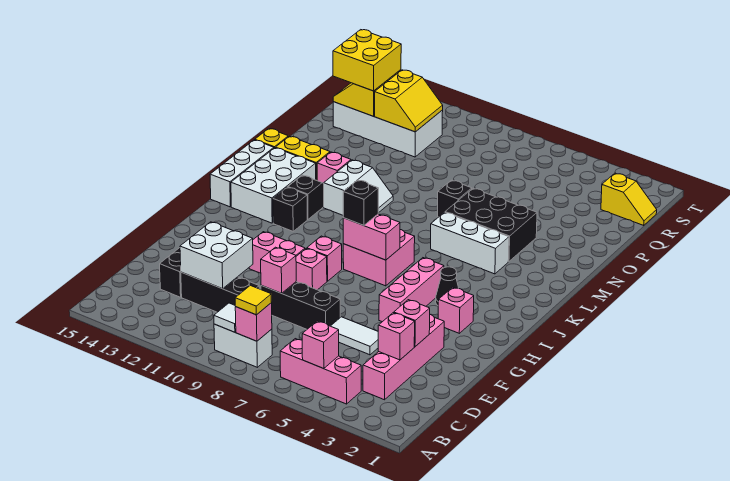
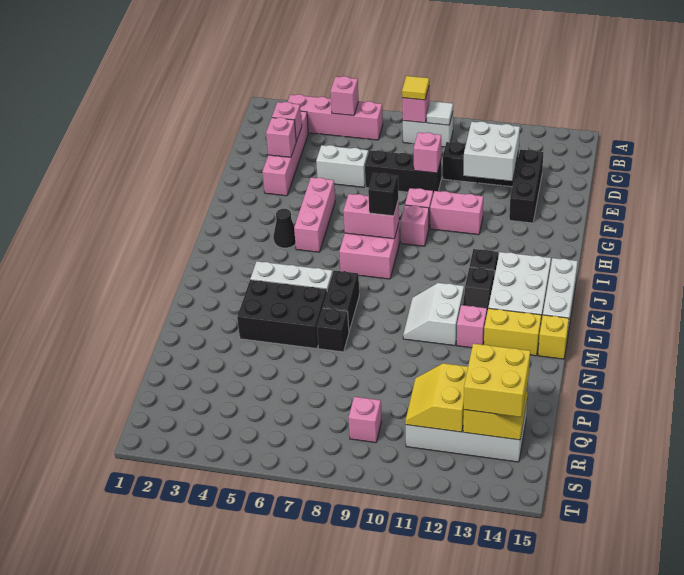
pink 1x3 brick [280,339,361,404] -> pink 1x4 brick [288,94,383,140]
white 1x2 tile [331,317,378,355] -> white 1x2 brick [316,145,368,187]
pink 1x1 brick [438,287,474,333] -> pink 1x1 brick moved to [349,397,382,443]
none -> black 1x2 brick [323,270,359,331]
yellow 1x2 slope [601,173,657,225] -> none

